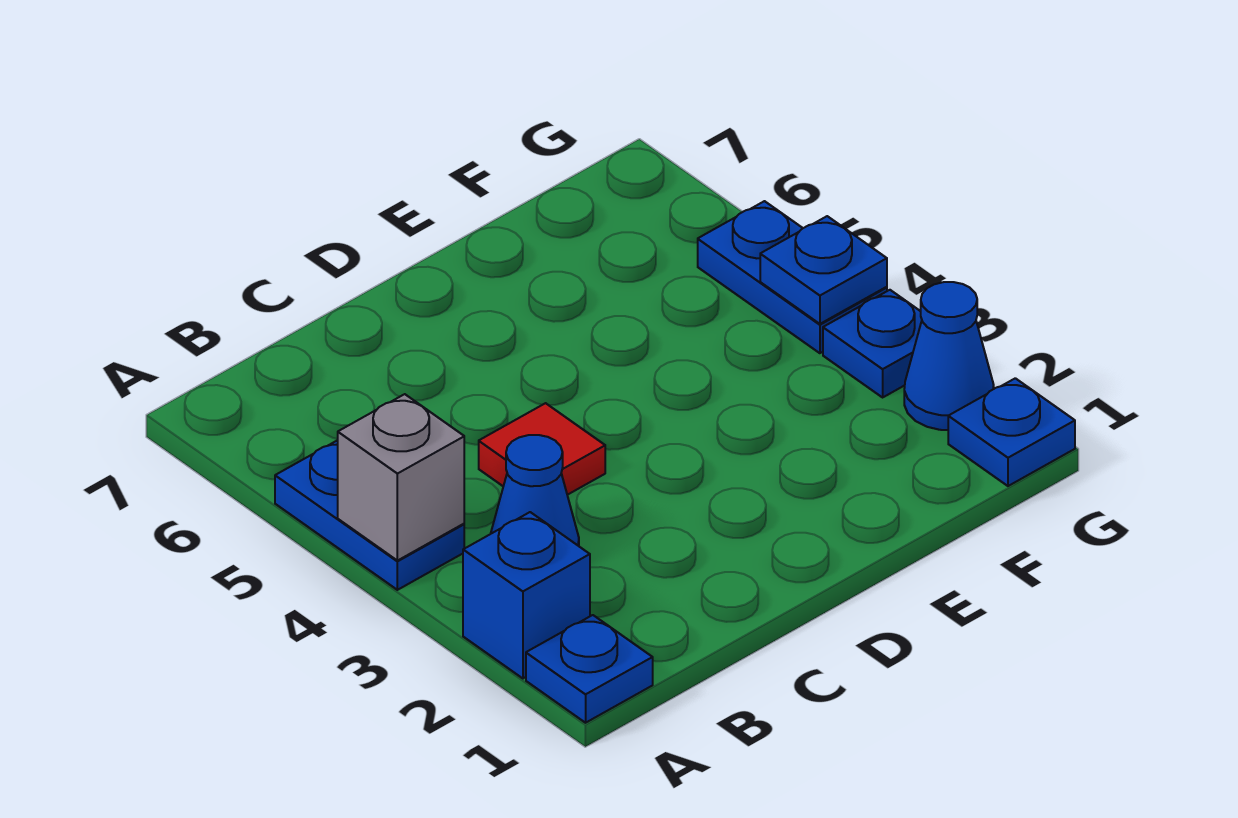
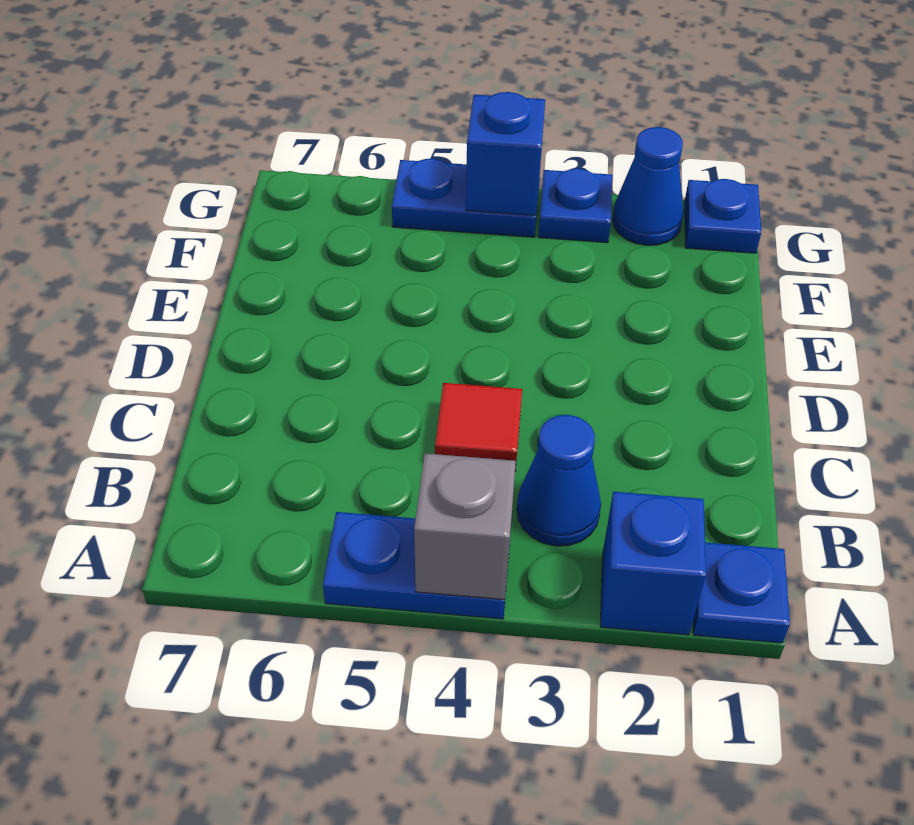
blue 1x1 plate [760,216,887,324] -> blue 1x1 brick [466,92,545,215]

